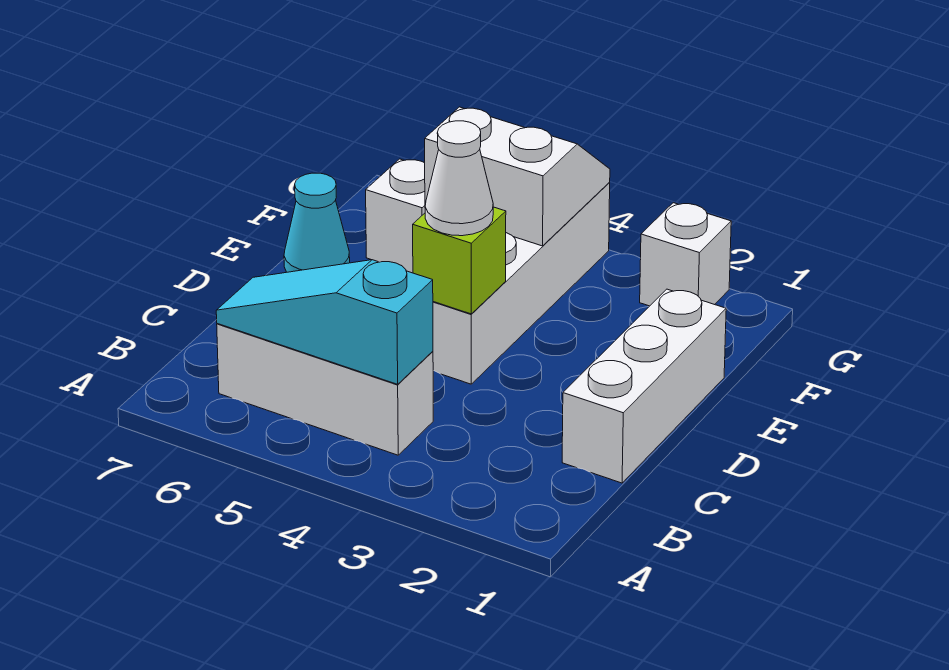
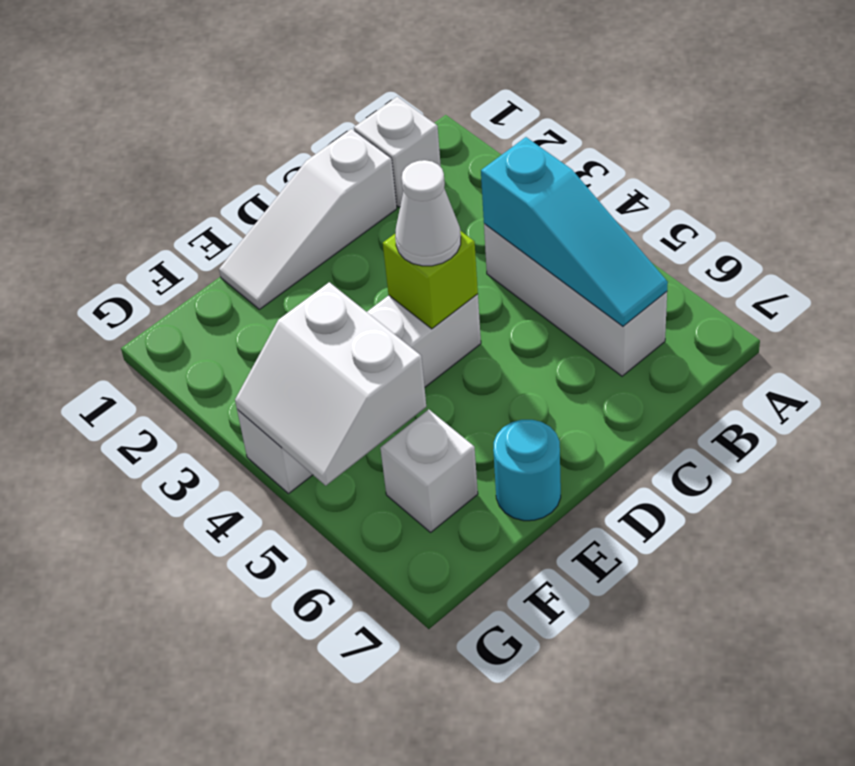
white 1x3 brick [562,289,726,483] -> white 1x3 slope [219,129,397,309]
cyan 1x1 cone [284,173,350,272] -> cyan 1x1 round brick [493,420,561,521]
white 1x1 brick [640,203,731,306] -> white 1x1 brick moved to [354,97,441,207]

